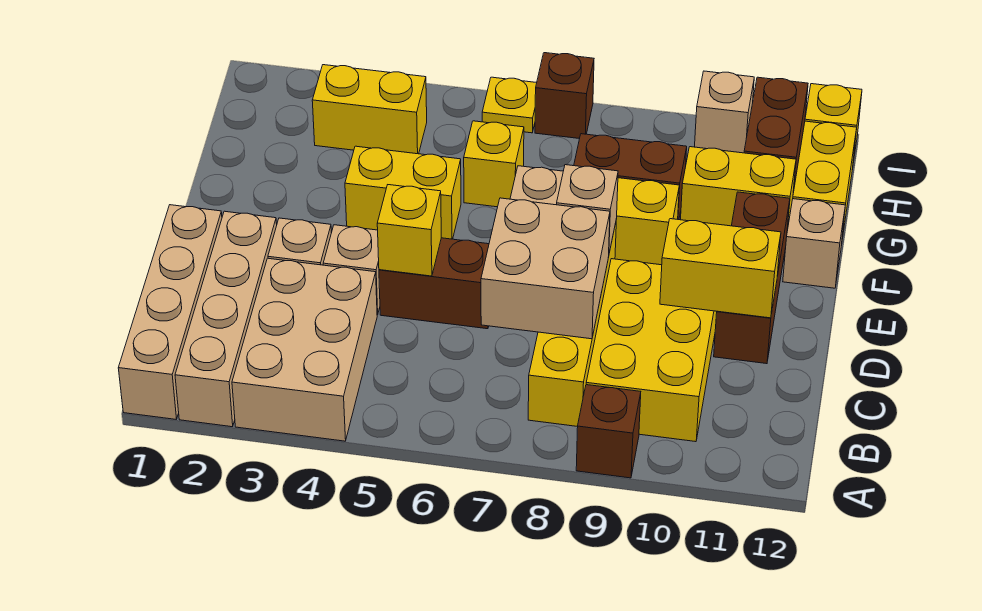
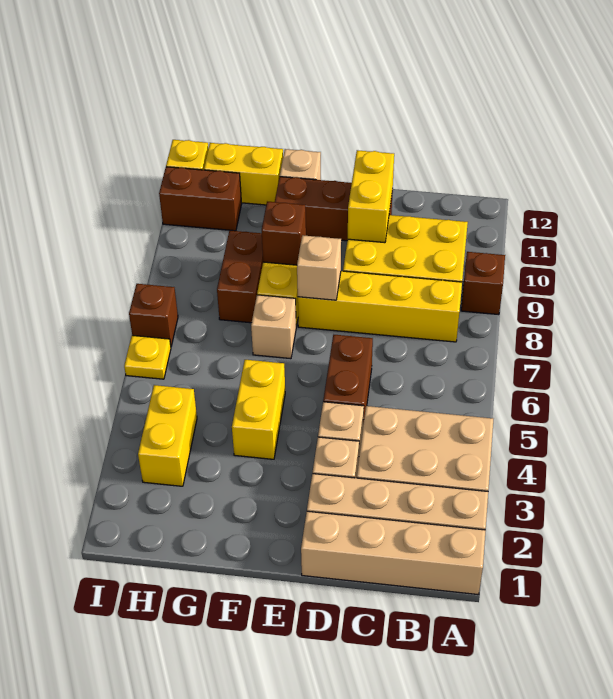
tan 2x2 brick [481,198,610,339] -> none
yellow 1x1 brick [377,185,441,276] -> none
none -> brown 1x1 brick [262,202,306,265]
yellow 1x1 brick [464,121,524,207] -> none
yellow 1x2 brick [681,147,796,231] -> none
tan 1x1 brick [695,71,754,153] -> none

